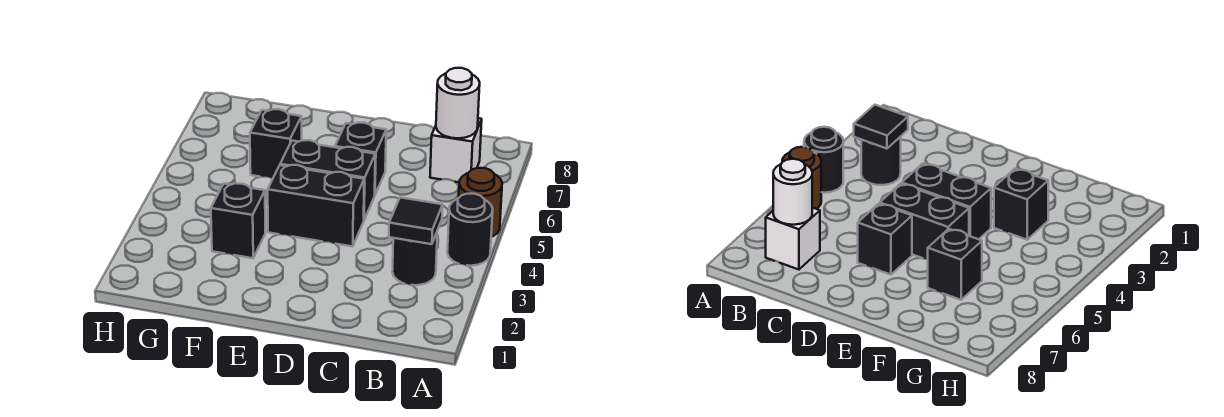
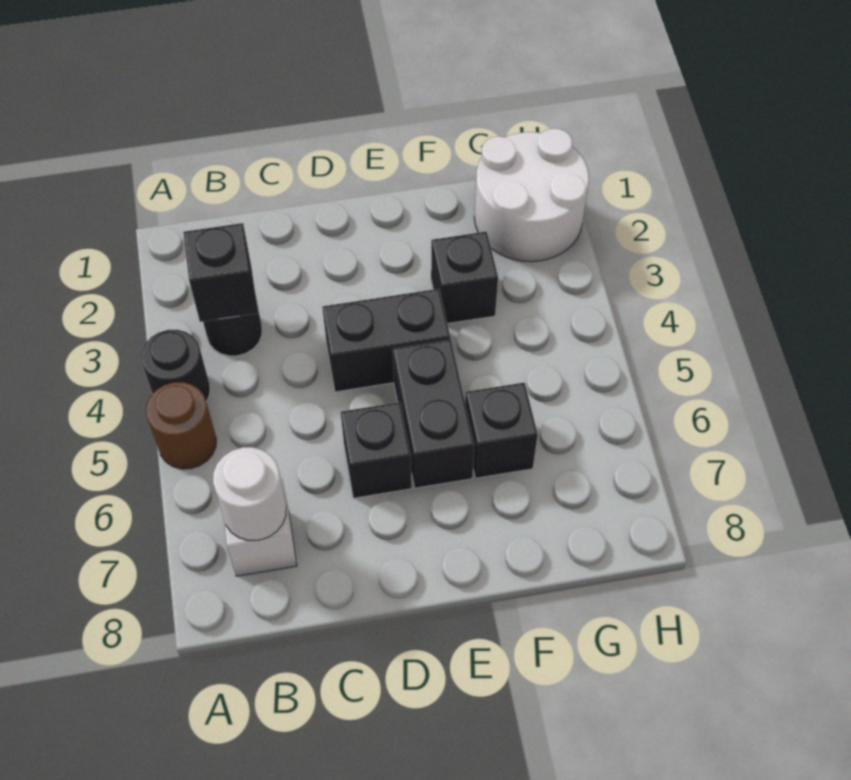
black 1x1 tile [389,197,443,244] -> black 1x1 brick [183,223,258,322]
black 1x2 brick [280,140,375,220] -> black 1x2 brick turned to [393,339,475,488]
none -> white 2x2 round brick [474,128,589,262]

